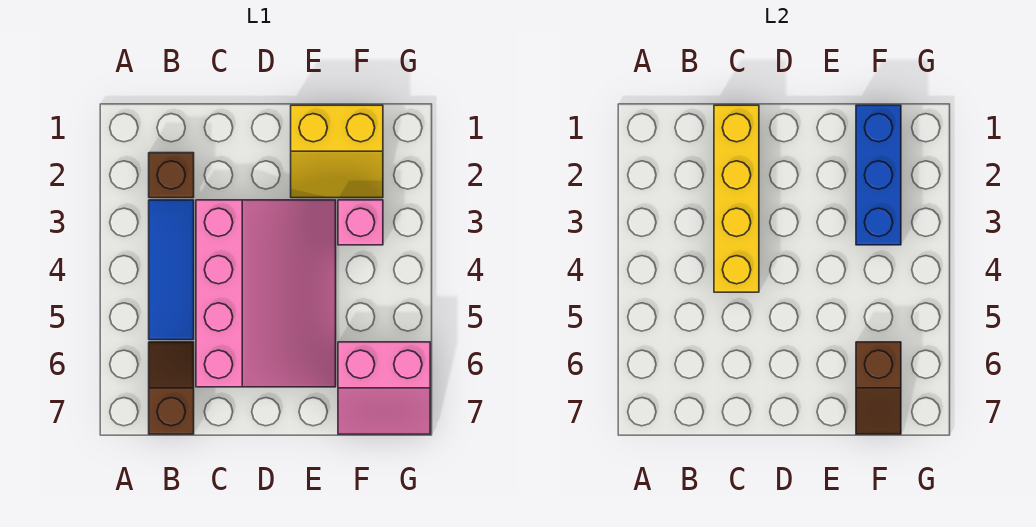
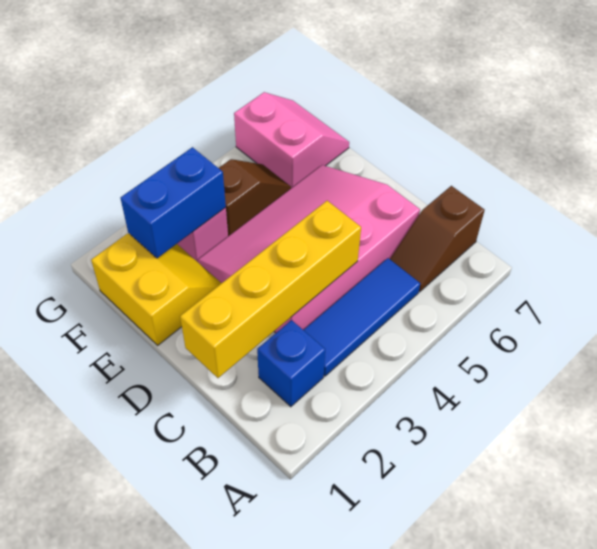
brown 1x1 brick [149,153,194,198] -> blue 1x1 brick [257,320,325,407]
blue 1x3 brick [856,105,901,245] -> blue 1x2 brick [120,147,226,258]
brown 1x2 slope [856,342,901,434] -> brown 1x2 slope moved to [219,159,291,236]

